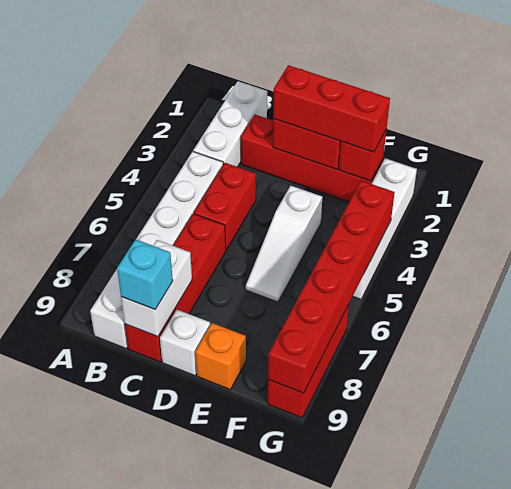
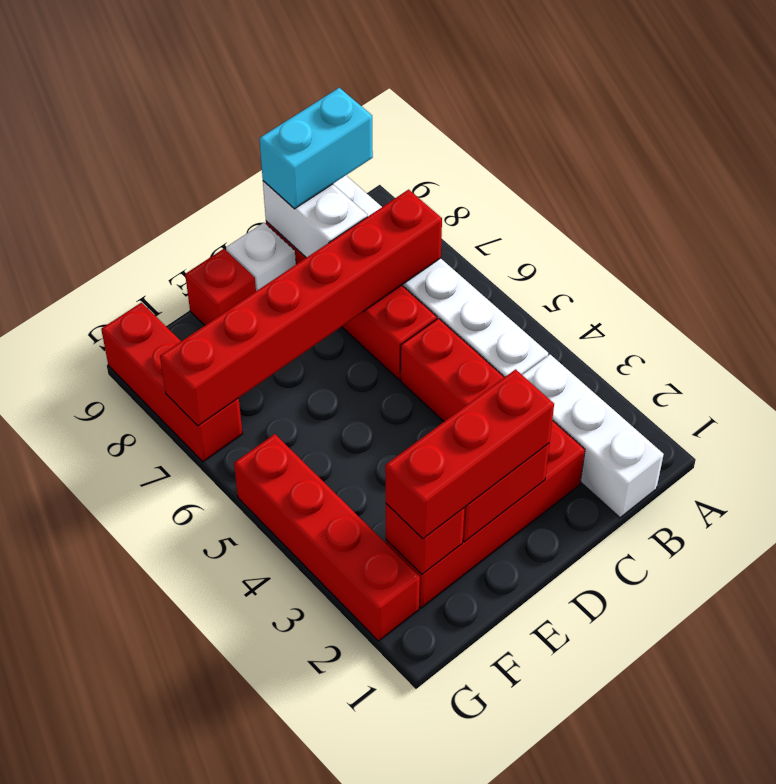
cyan 1x1 brick [117,239,173,309] -> cyan 1x2 brick [259,88,373,209]
white 1x3 slope [246,186,322,302] -> none
orange 1x1 brick [195,323,246,389] -> red 1x1 brick [185,249,256,325]
white 1x4 brick [353,158,417,299] -> red 1x4 brick [234,434,420,641]
red 1x6 brick [268,181,395,393] -> red 1x6 brick turned to [160,190,442,426]

